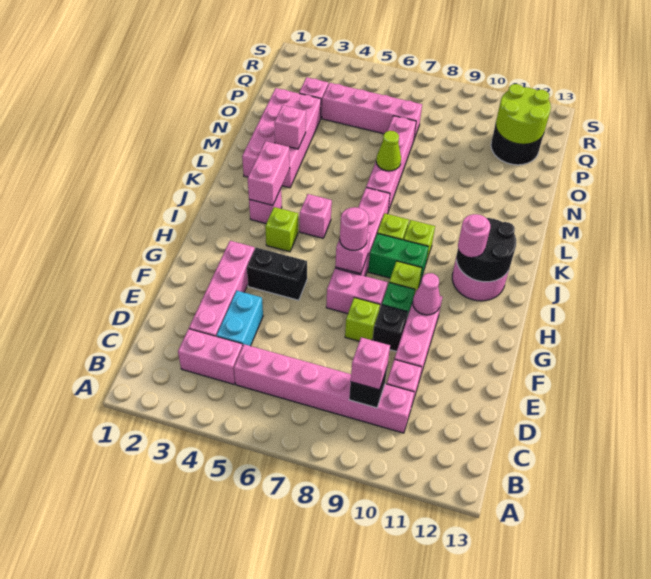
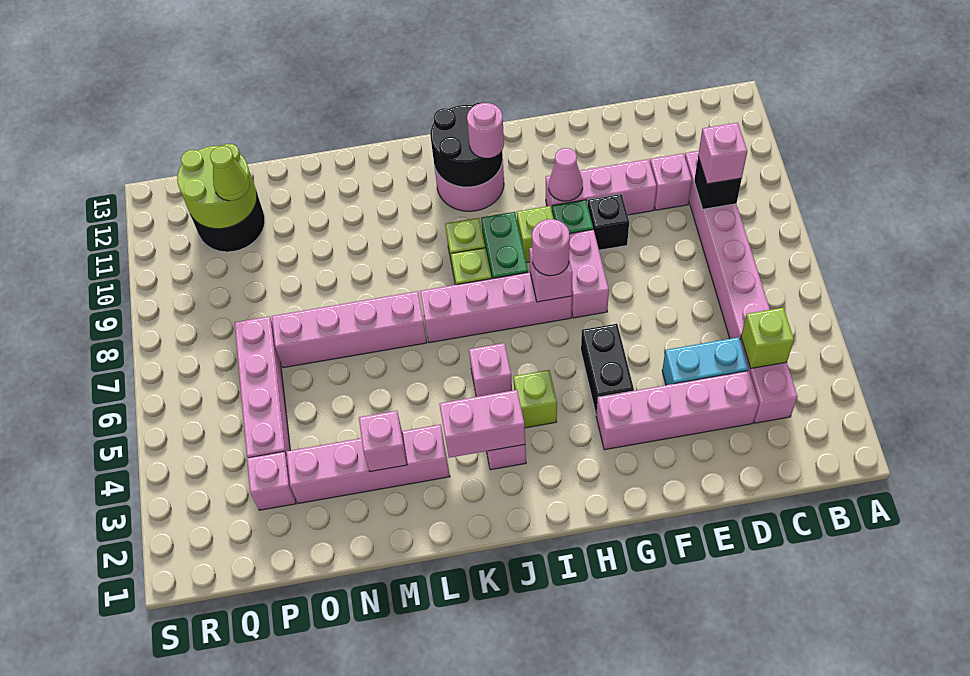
lime 1x1 brick [345,298,380,341] -> lime 1x1 brick moved to [741,308,794,368]
pink 2x4 brick [242,88,321,188] -> pink 1x4 brick [287,424,450,503]
lime 1x1 cone [376,131,401,171] -> lime 1x1 cone moved to [210,146,250,201]

